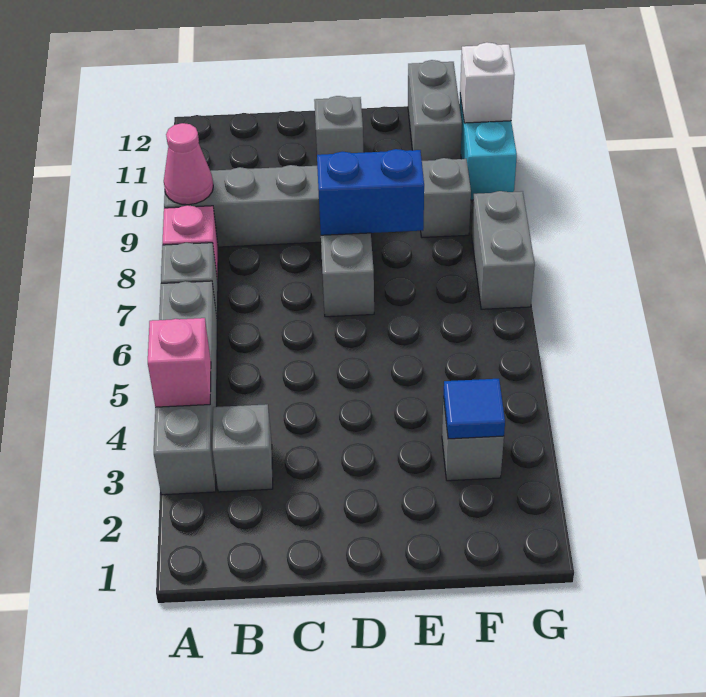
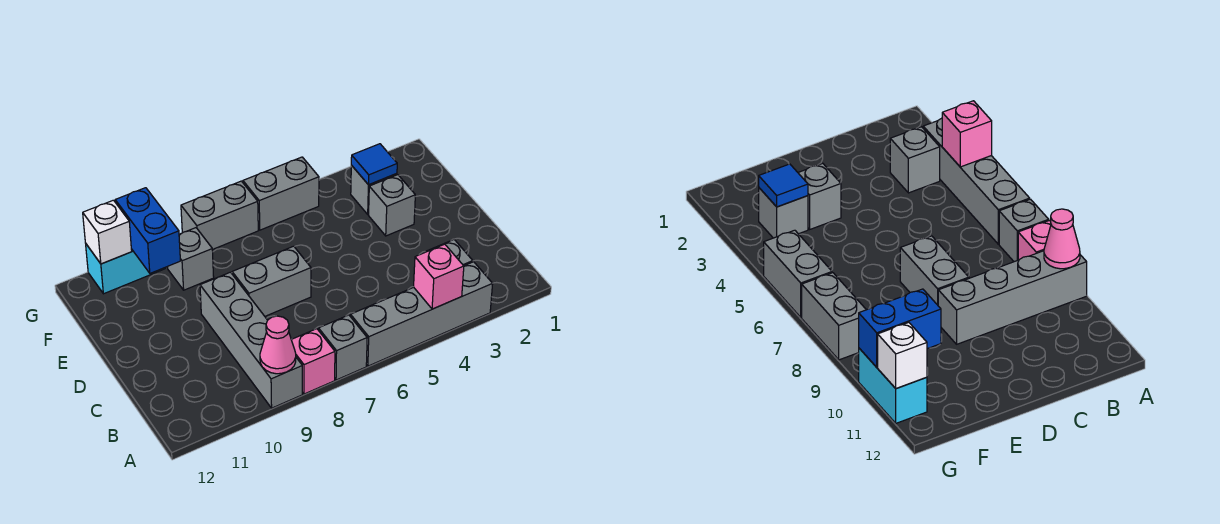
blue 1x2 brick [317,149,424,235] -> blue 1x2 brick moved to [115,188,180,273]
grey 1x1 brick [314,96,363,155] -> grey 1x1 brick moved to [369,175,415,236]
grey 1x2 brick [408,60,462,161] -> grey 1x2 brick moved to [243,157,319,230]

